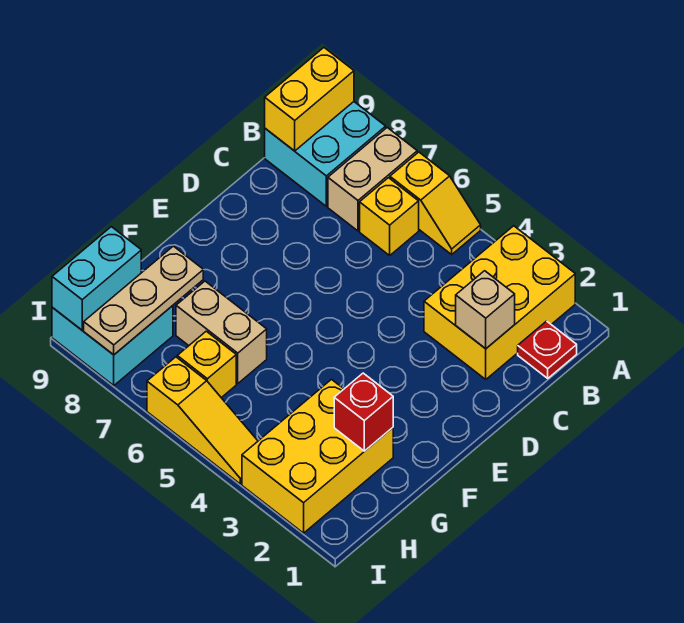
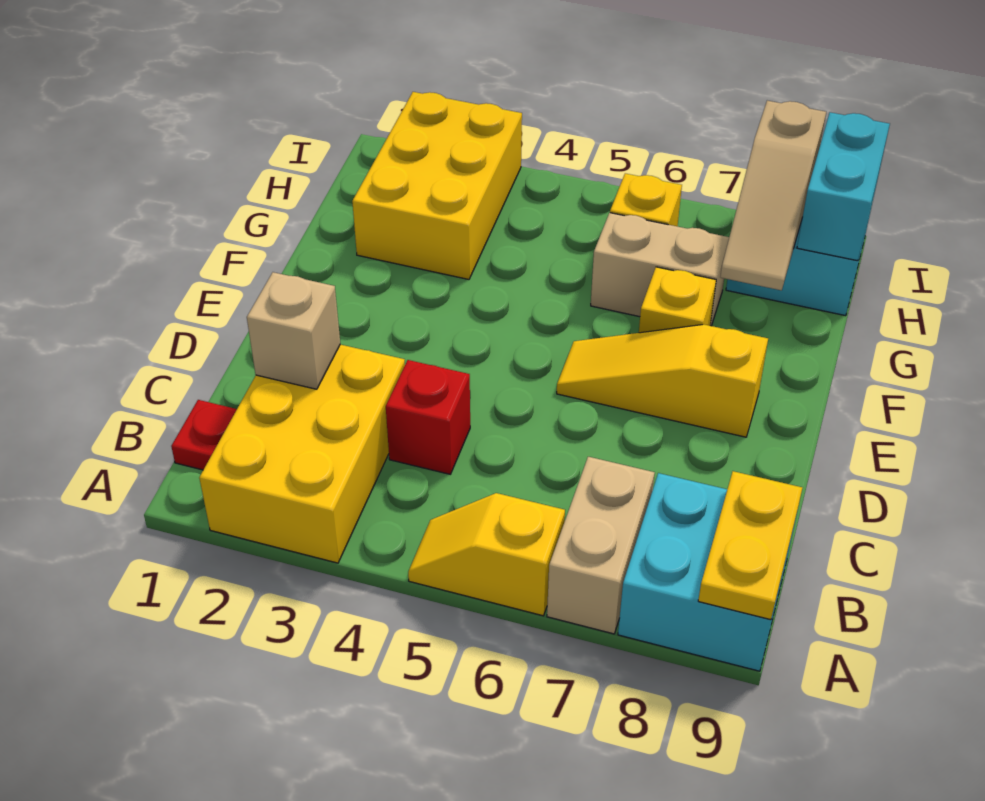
yellow 1x2 brick [265,48,354,151] -> yellow 1x2 plate [698,471,802,620]
yellow 1x1 brick [360,178,419,255] -> yellow 1x1 brick moved to [639,267,716,333]
red 1x1 brick [334,373,393,451] -> red 1x1 brick moved to [386,360,470,474]
tan 1x3 plate [84,246,203,355] -> tan 1x3 slope [720,101,826,290]
yellow 1x3 slope [147,357,258,484] -> yellow 1x3 slope moved to [557,324,768,437]

